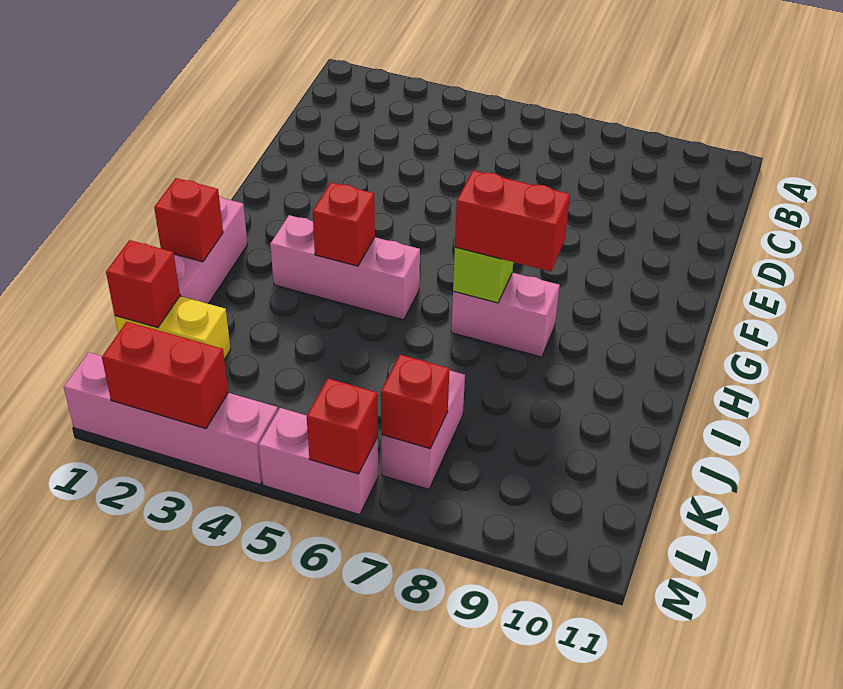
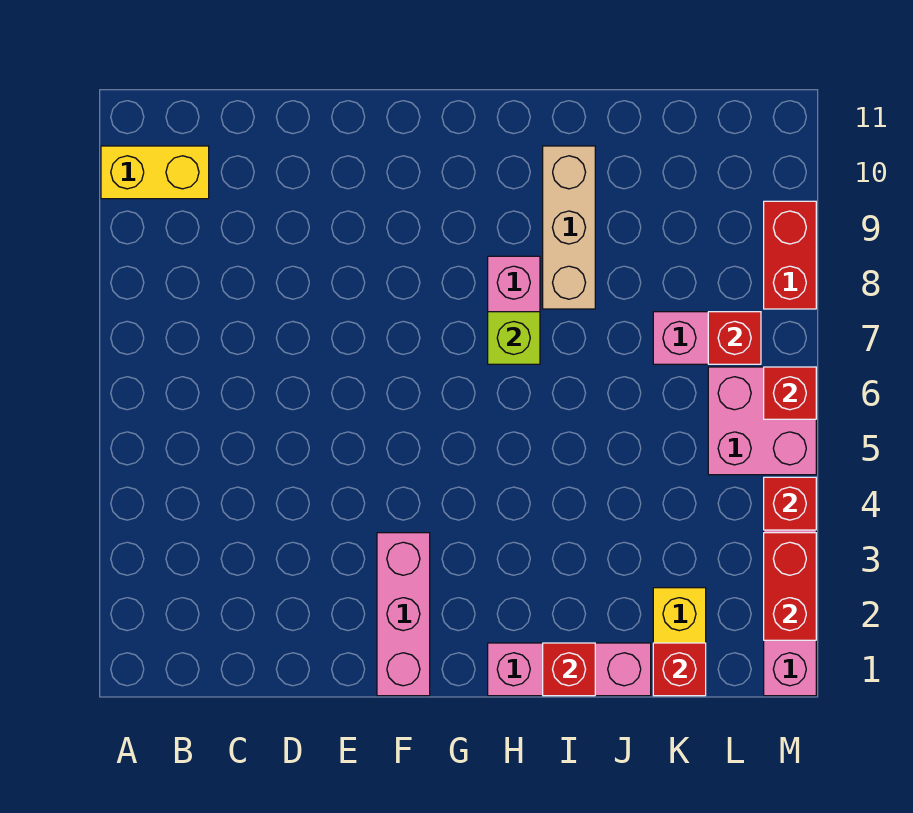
none -> yellow 1x2 brick [101,146,209,199]
pink 1x3 brick [270,215,420,320] -> pink 1x3 brick moved to [377,533,430,696]
red 1x1 brick [313,182,375,266] -> red 1x1 brick moved to [764,477,816,530]
red 1x2 brick [455,171,570,271] -> red 1x2 brick moved to [764,201,816,309]
none -> tan 1x3 brick [543,146,595,309]
pink 1x2 brick [259,408,378,515] -> pink 2x2 brick [708,367,816,475]

